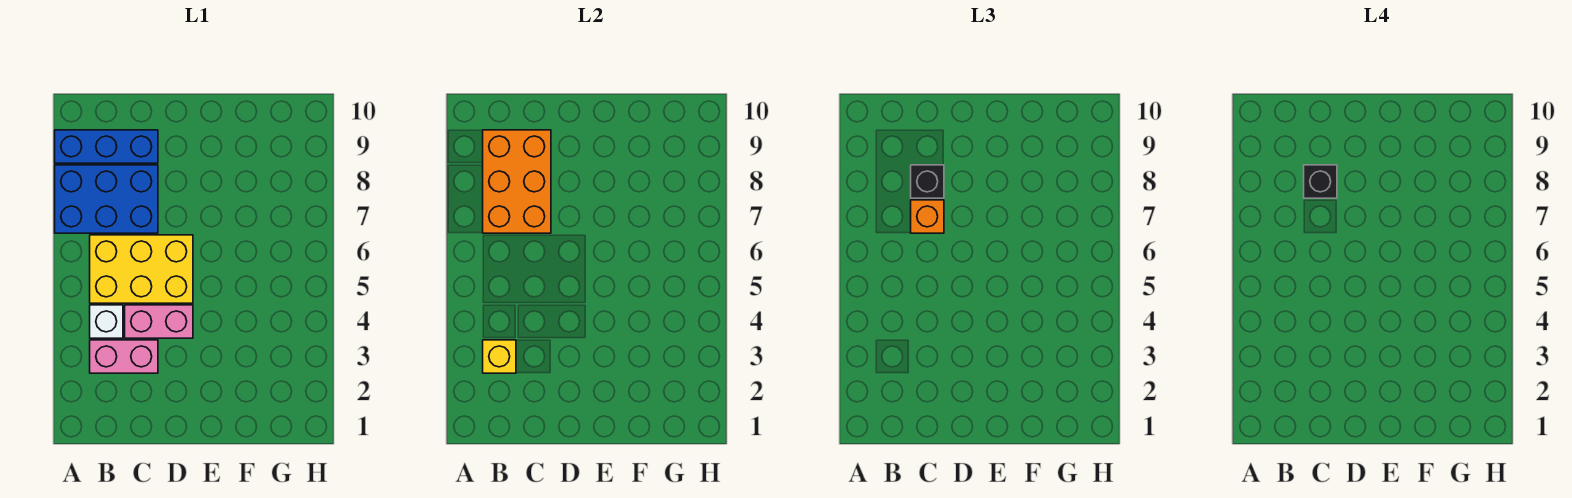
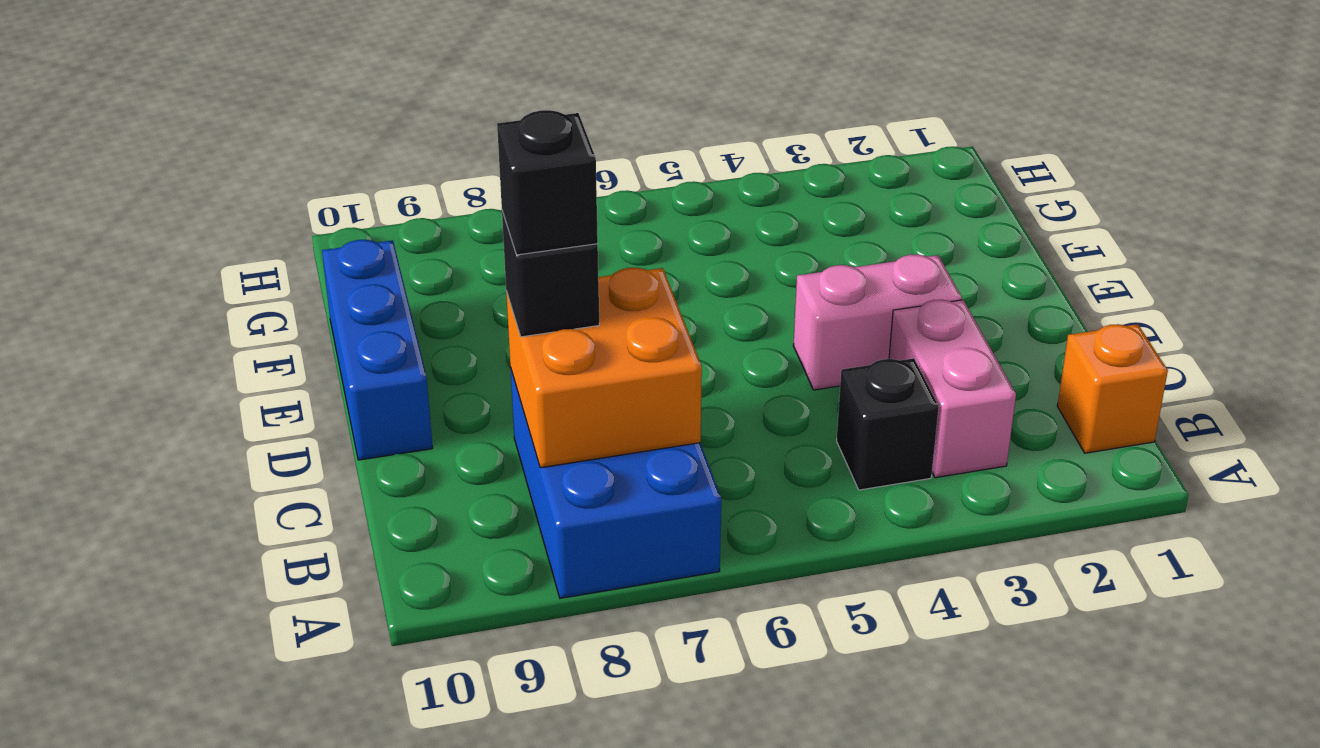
blue 1x3 brick [55,130,158,163] -> blue 1x3 brick moved to [322,240,433,460]
yellow 1x1 brick [483,340,516,373] -> none
white 1x1 brick [90,305,123,338] -> black 1x1 brick [837,358,939,490]
yellow 2x3 brick [90,235,193,303] -> none
orange 2x3 brick [483,130,551,233] -> orange 2x2 brick [506,268,702,468]
pink 1x2 brick [125,305,193,338] -> pink 1x2 brick turned to [793,255,962,390]
orange 1x1 brick [911,200,944,233] -> orange 1x1 brick moved to [1057,324,1168,453]

